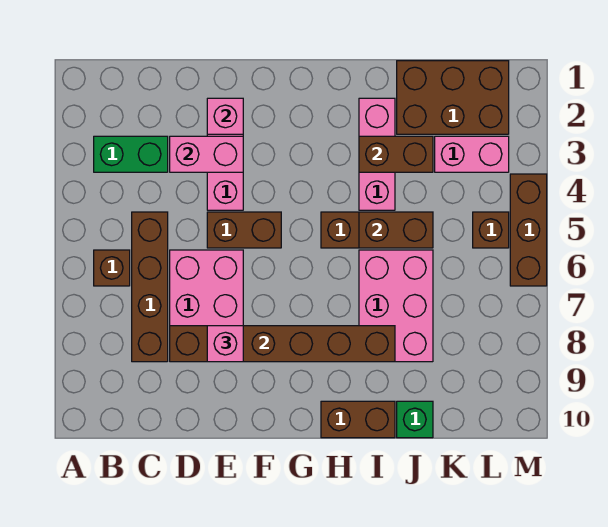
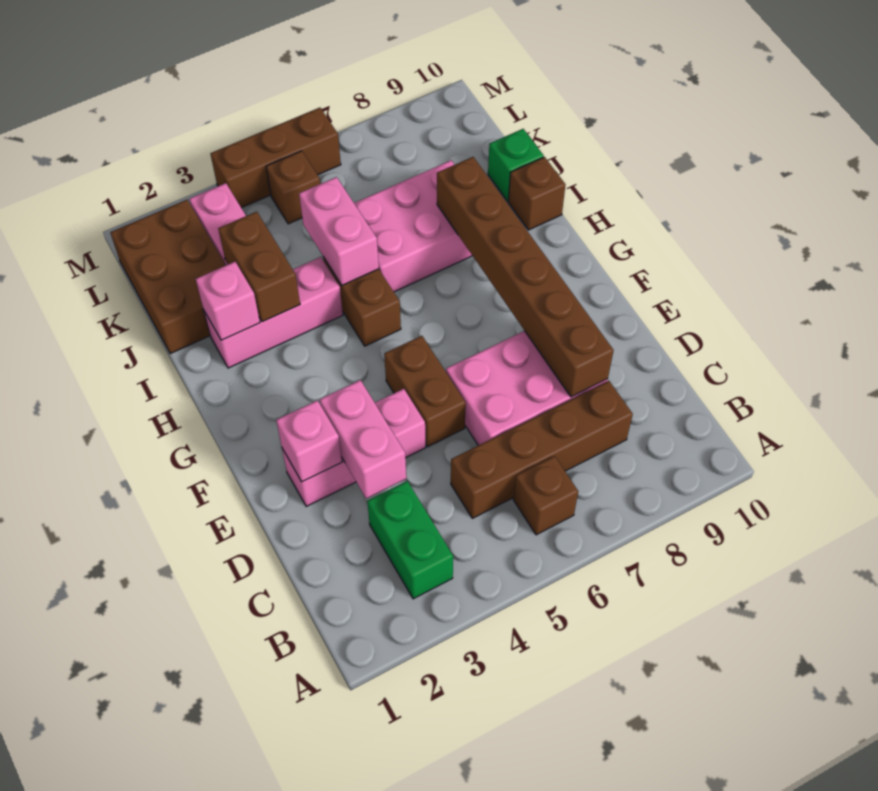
pink 1x1 brick [207,326,243,362] -> pink 1x1 brick moved to [196,262,260,340]
brown 1x2 brick [321,401,395,438] -> brown 1x1 brick [508,157,565,230]
brown 1x2 brick [359,212,433,248] -> pink 1x2 brick [299,177,379,285]

